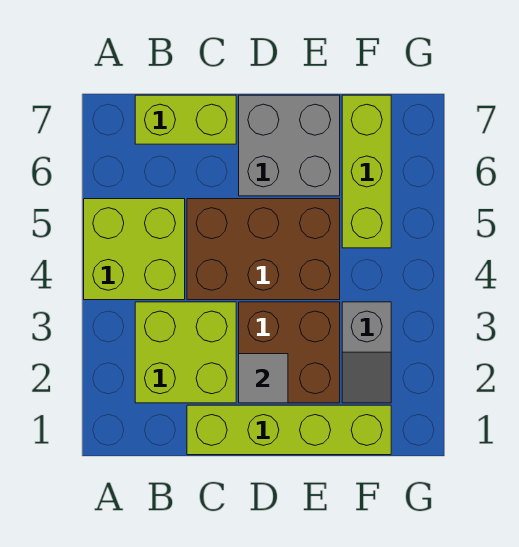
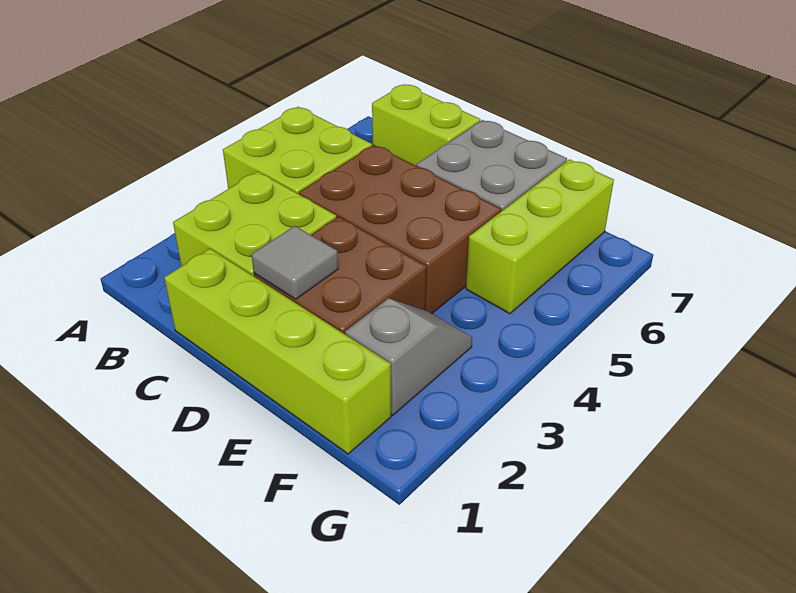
grey 1x2 slope [342,302,391,403] -> grey 1x2 slope turned to [345,298,472,415]

